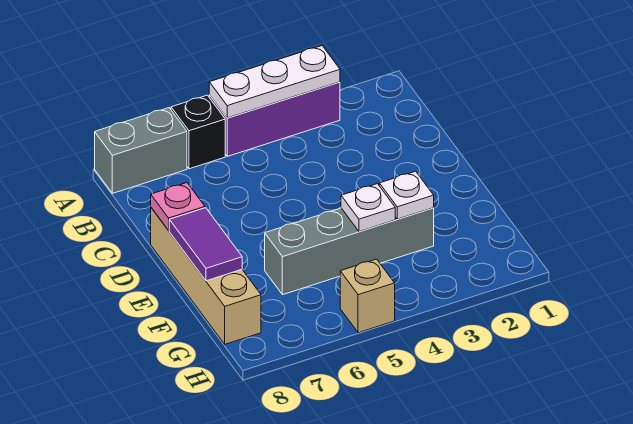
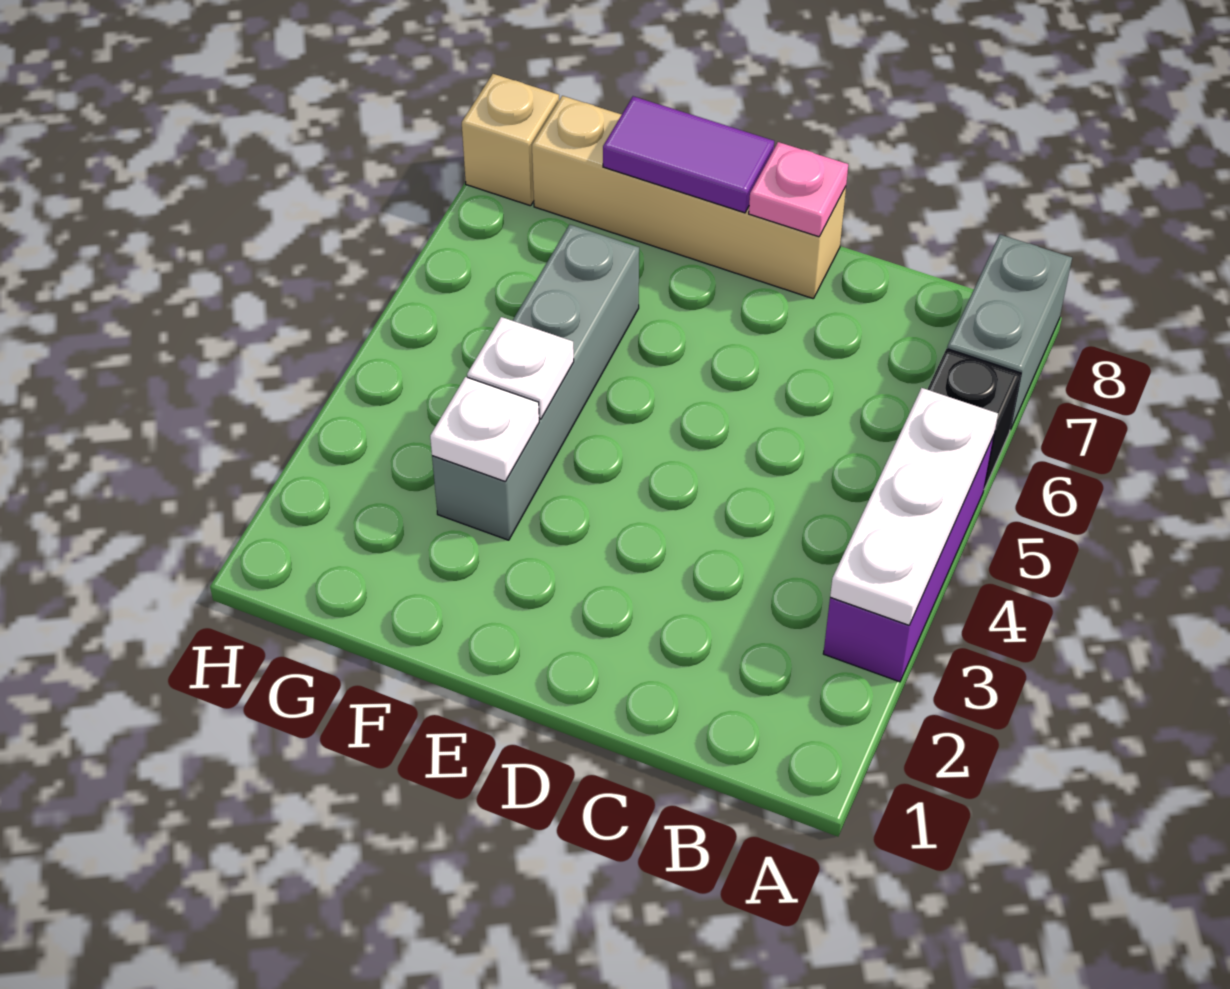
tan 1x1 brick [340,259,395,333] -> tan 1x1 brick moved to [462,74,559,206]

